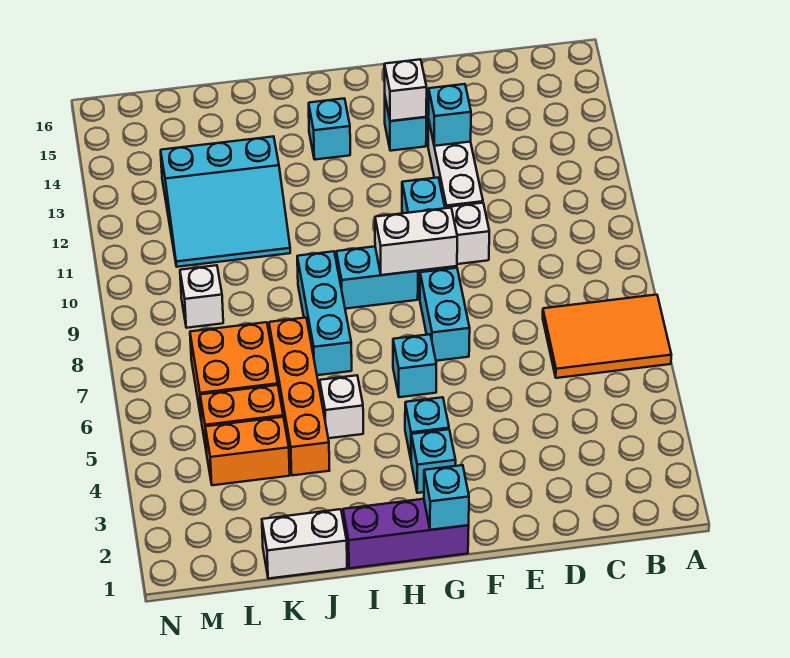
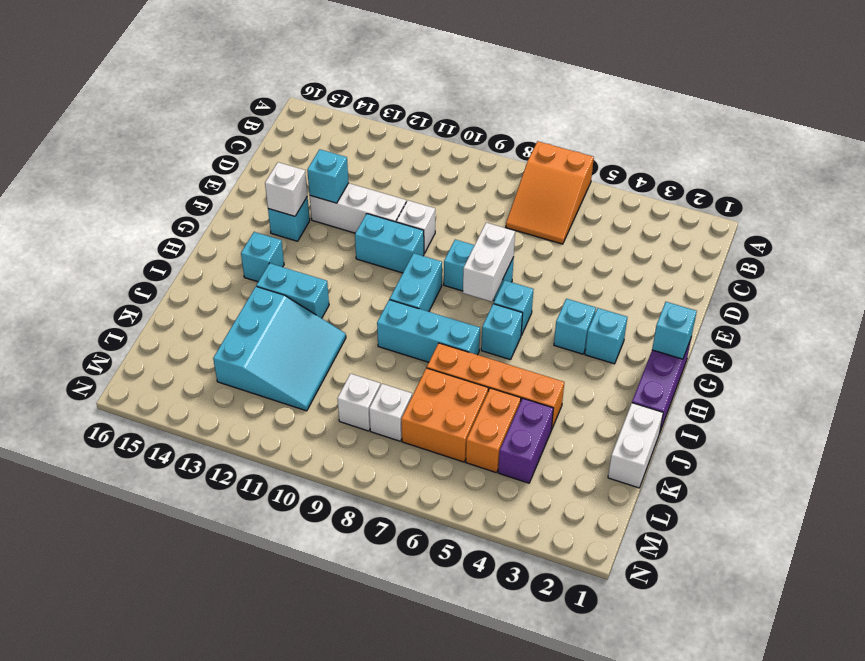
orange 2x3 tile [543,295,671,378] -> orange 2x3 slope [506,141,594,244]
white 1x2 brick [375,208,457,275] -> white 1x2 brick moved to [463,223,515,302]
none -> cyan 1x1 brick [481,304,523,360]
white 1x1 brick [320,375,363,438] -> white 1x1 brick moved to [369,384,412,441]
none -> cyan 1x2 brick [256,263,329,318]
orange 1x2 brick [205,417,290,485] -> purple 1x2 brick [498,398,553,483]

